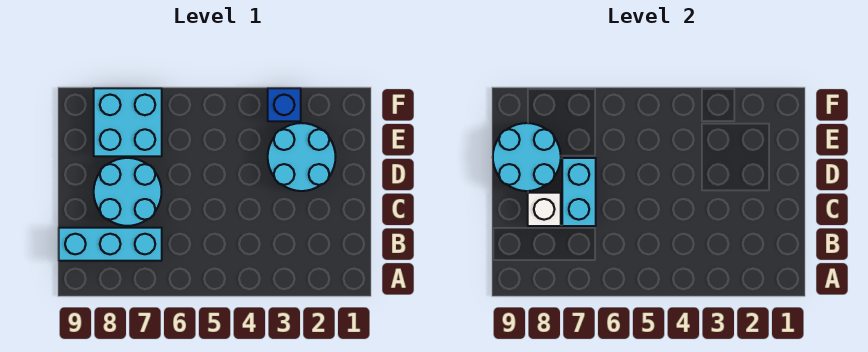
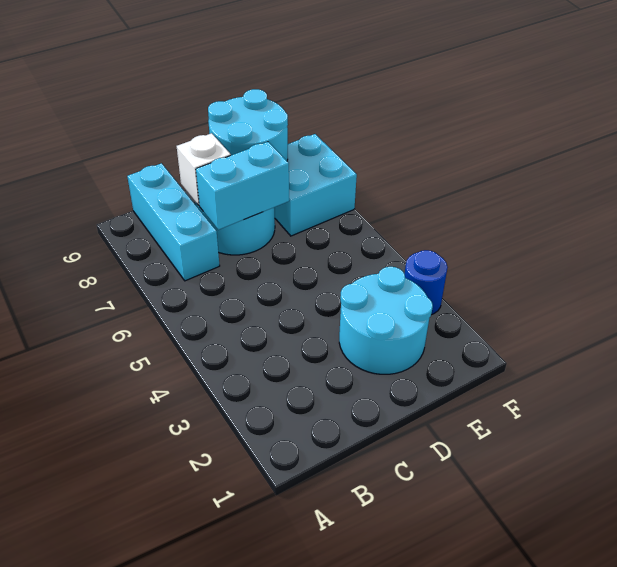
blue 1x1 brick [268,88,301,121] -> blue 1x1 round brick [405,250,448,315]

